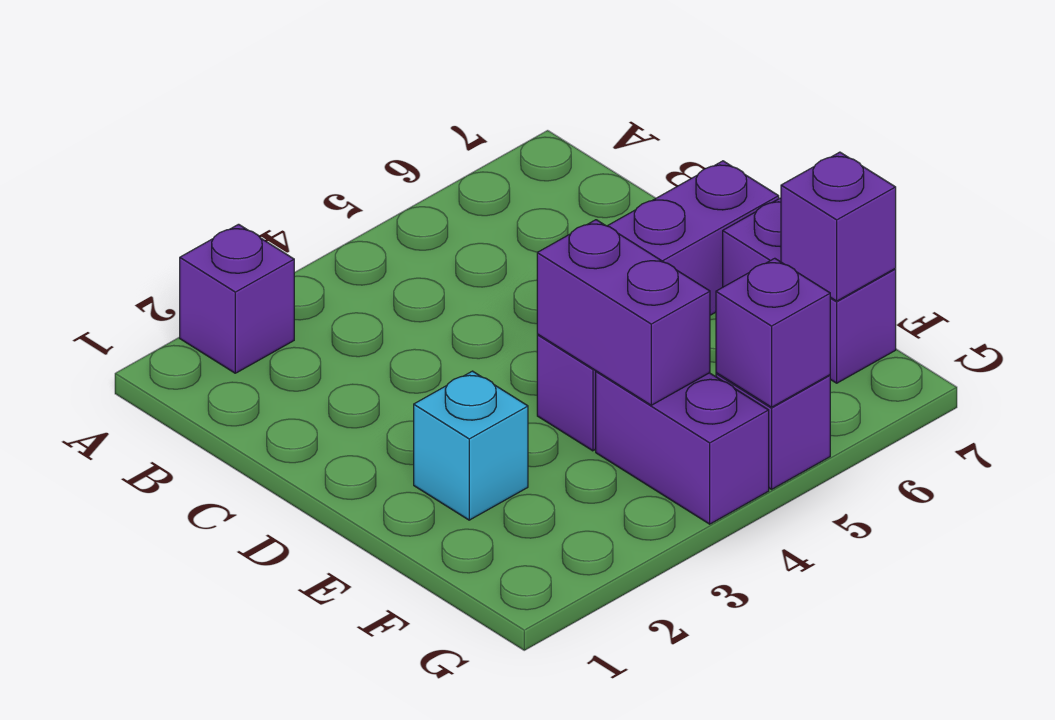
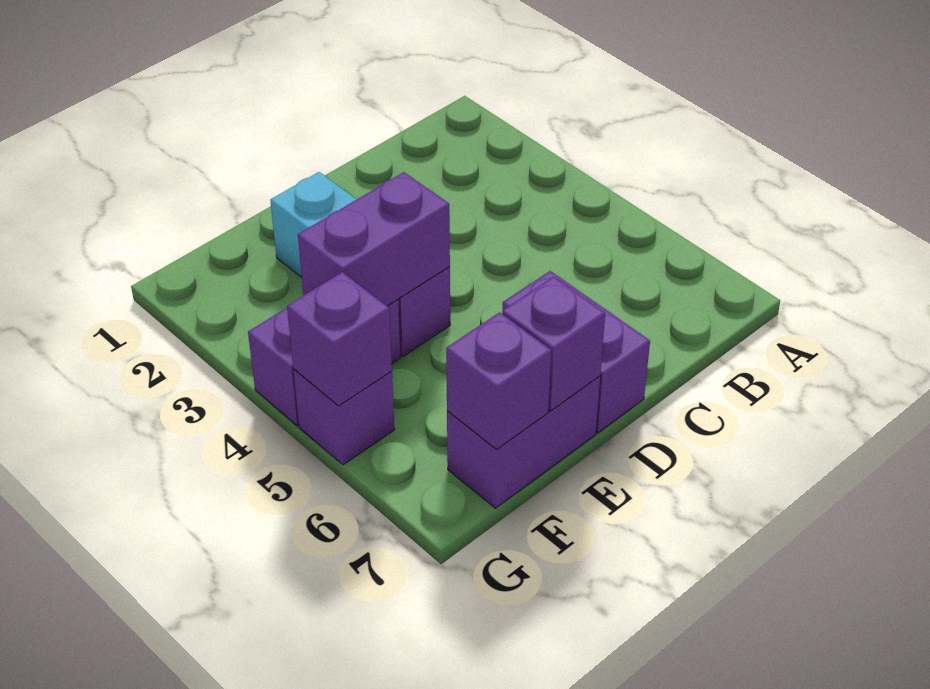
purple 1x1 brick [180,224,294,373] -> purple 1x1 brick moved to [502,277,605,411]

